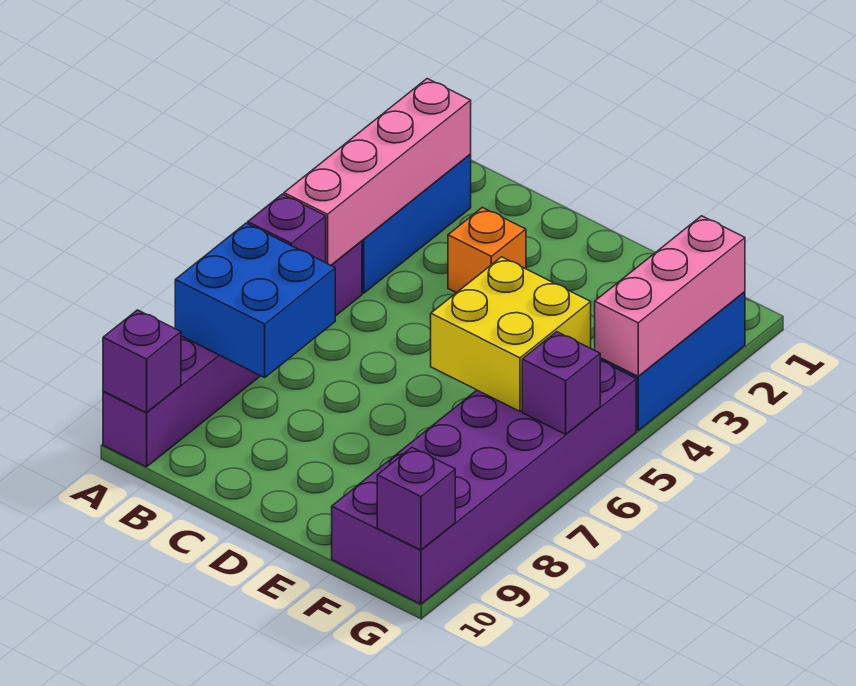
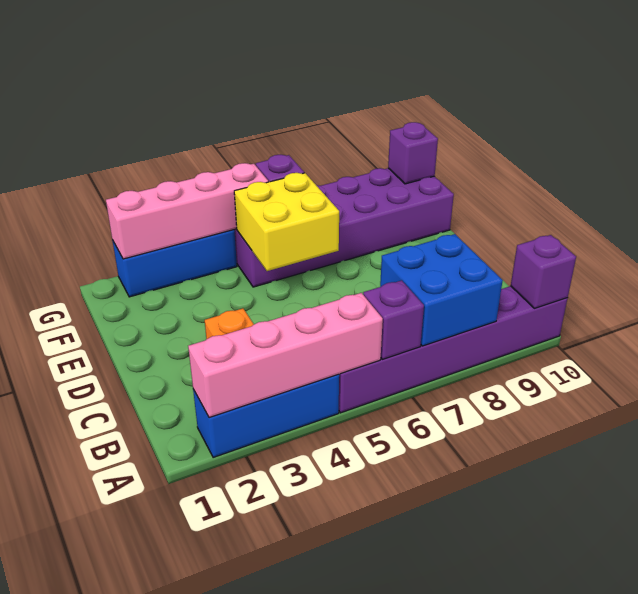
pink 1x3 brick [595,216,745,376] -> pink 1x4 brick [106,163,269,259]

